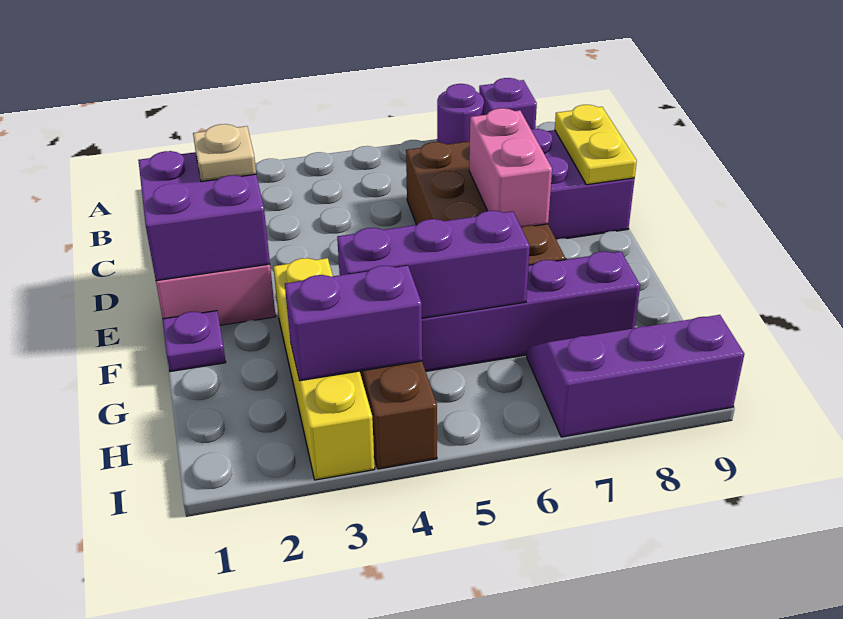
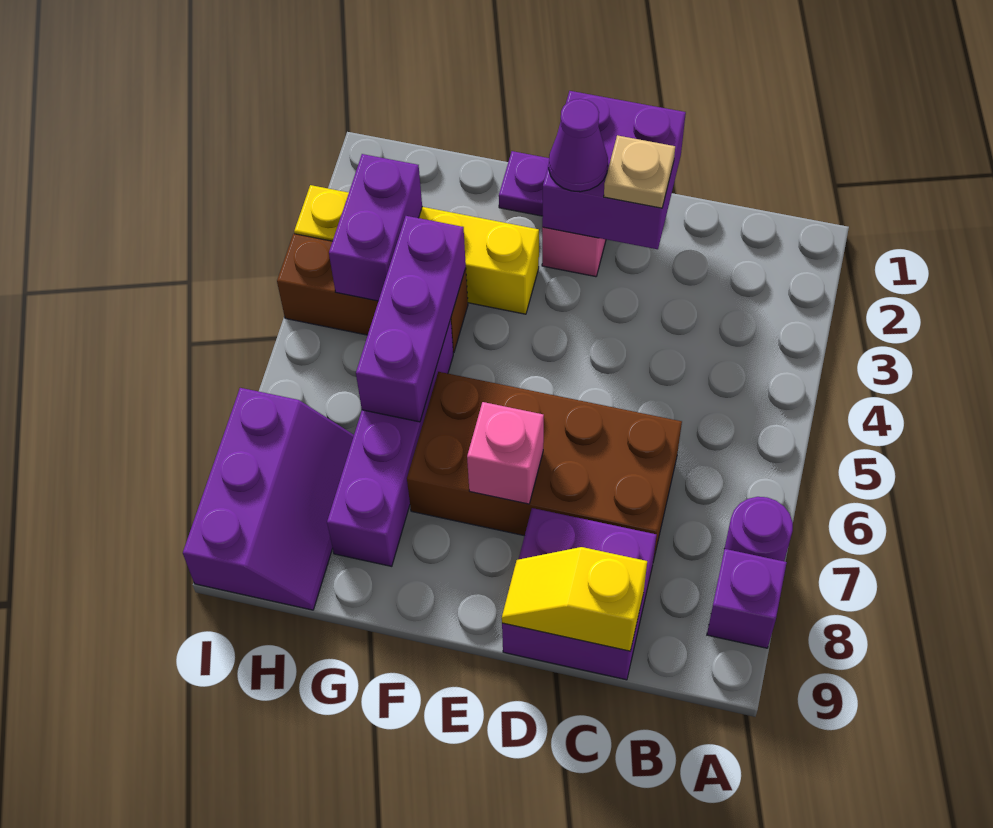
yellow 1x2 plate [555,105,637,185] -> yellow 1x2 slope [502,547,647,651]
pink 1x2 brick [469,108,552,227] -> pink 1x1 brick [467,402,544,504]
none -> purple 1x1 cone [549,99,608,192]

